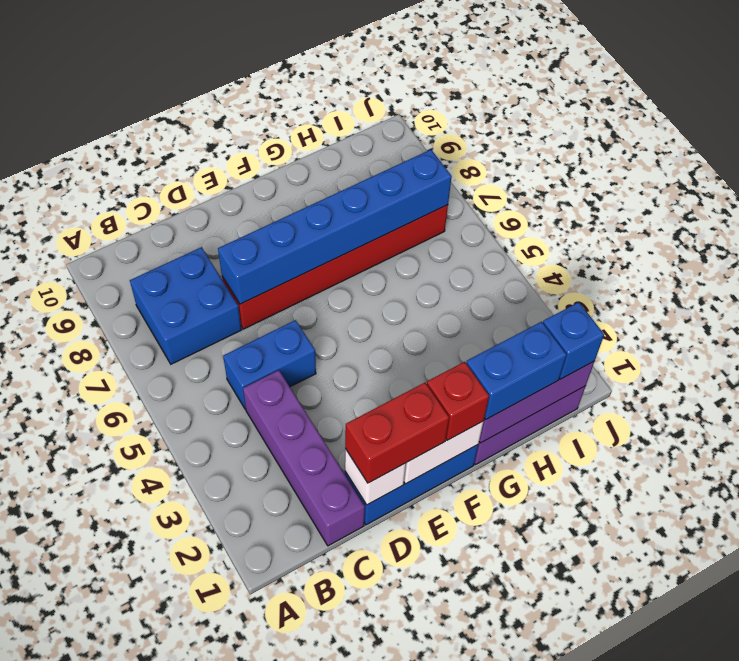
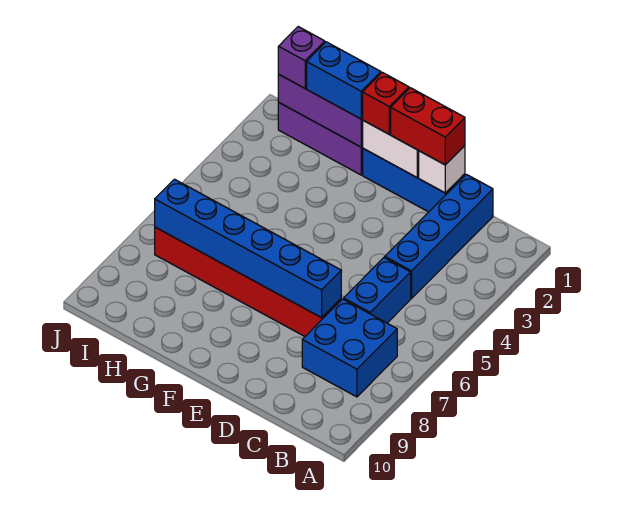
purple 1x4 brick [243,370,365,546] -> blue 1x4 brick [385,175,493,299]
blue 1x2 brick [223,320,316,409] -> blue 1x2 brick turned to [344,258,411,323]
blue 1x1 brick [543,302,604,379] -> purple 1x1 brick [278,27,325,88]

